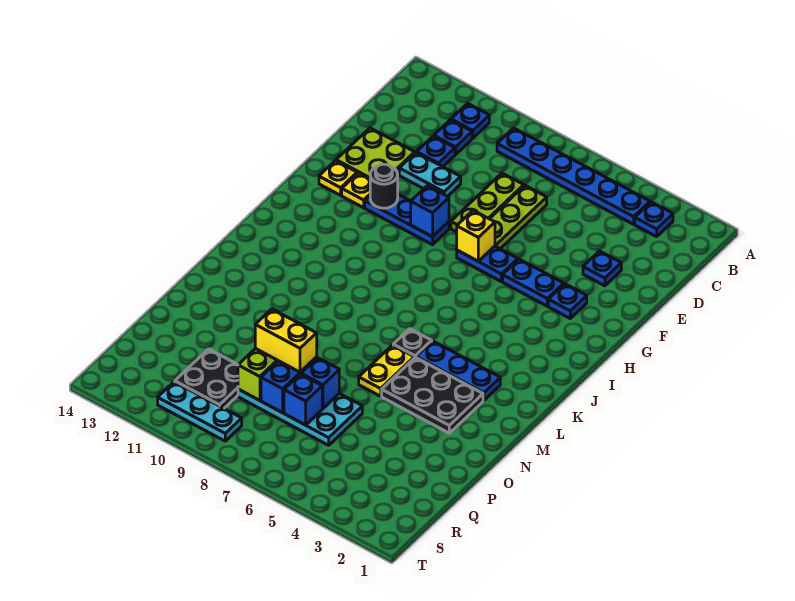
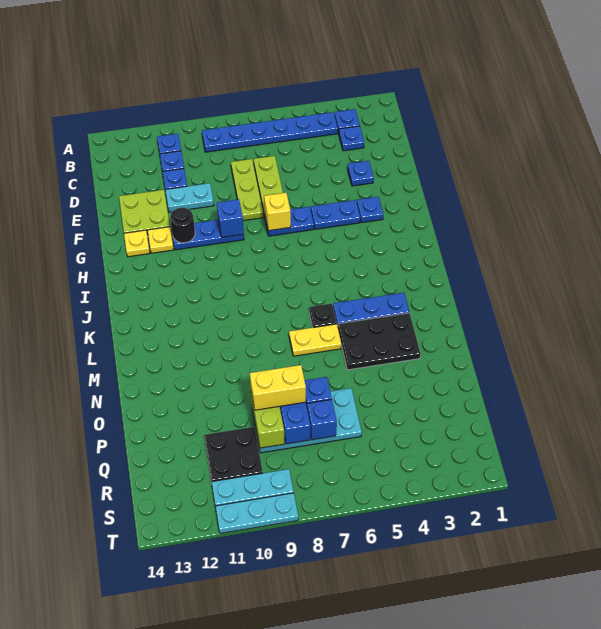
none -> blue 1x1 plate [339,126,364,151]
yellow 1x2 plate [359,345,414,396] -> yellow 1x2 plate turned to [289,324,341,356]
none -> cyan 1x3 plate [215,493,298,534]

